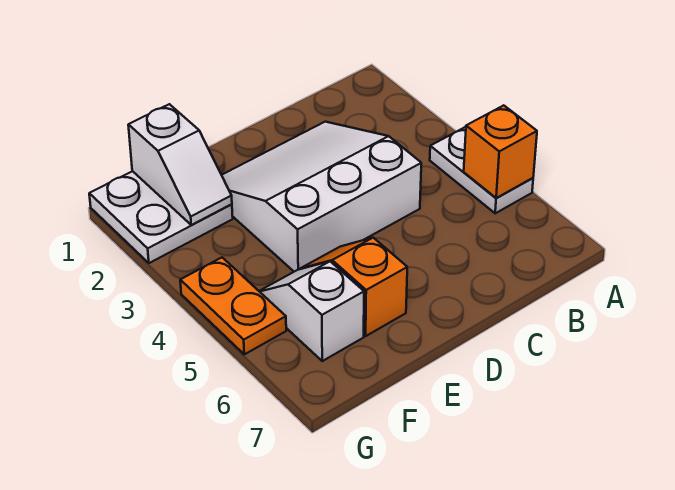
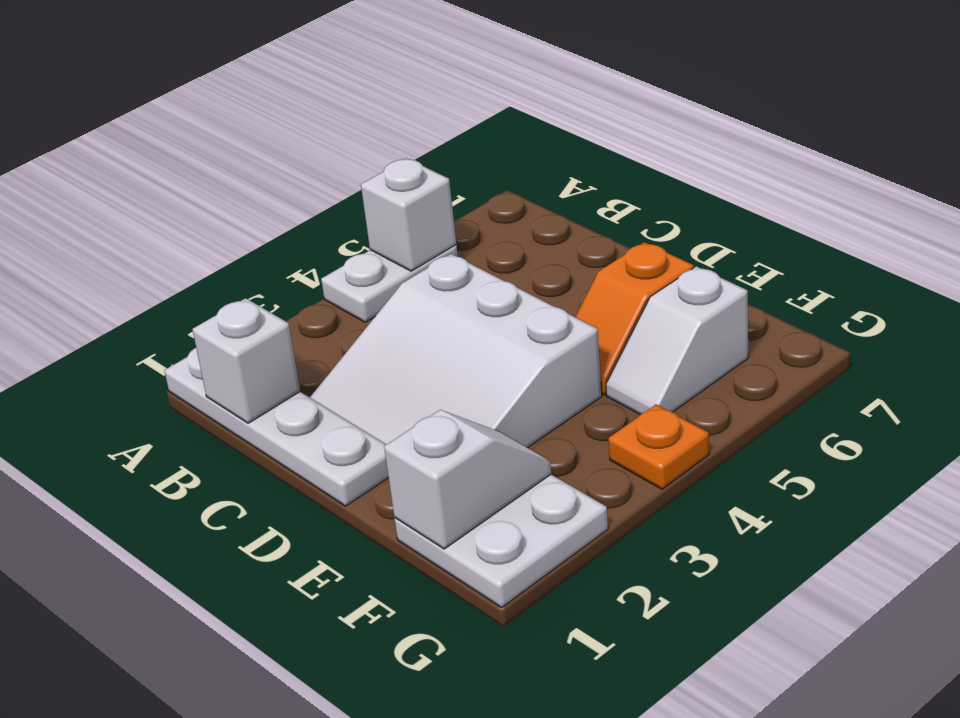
none -> white 1x4 plate [164,348,389,506]
orange 1x1 brick [464,105,537,198] -> white 1x1 brick [361,159,456,271]
none -> white 1x1 brick [193,298,300,423]
orange 1x2 plate [180,258,286,354] -> orange 1x1 plate [609,405,709,489]

